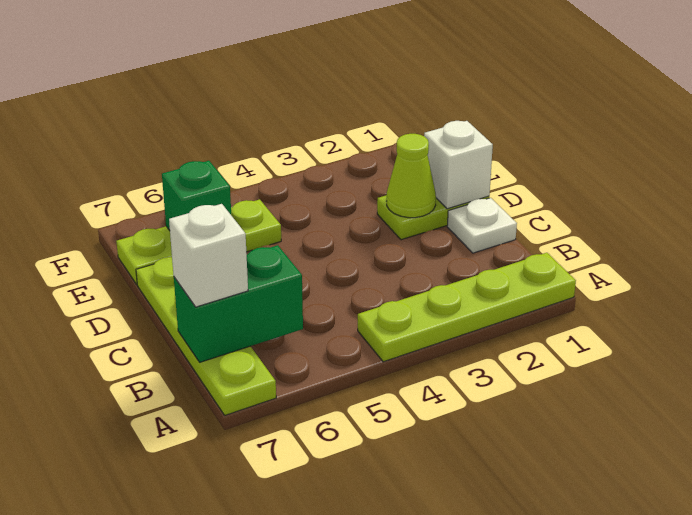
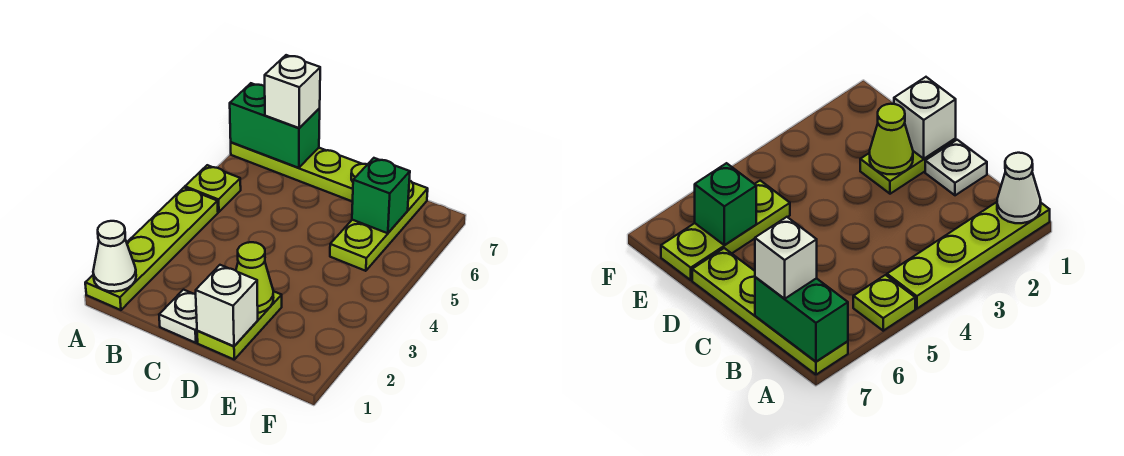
none -> white 1x1 cone [93,221,136,292]
none -> lime 1x1 plate [185,165,241,212]
green 1x2 brick [174,245,303,362] -> green 1x2 brick turned to [230,83,320,168]

